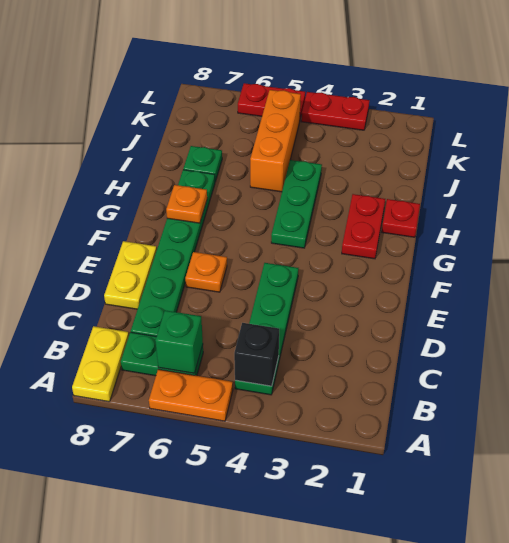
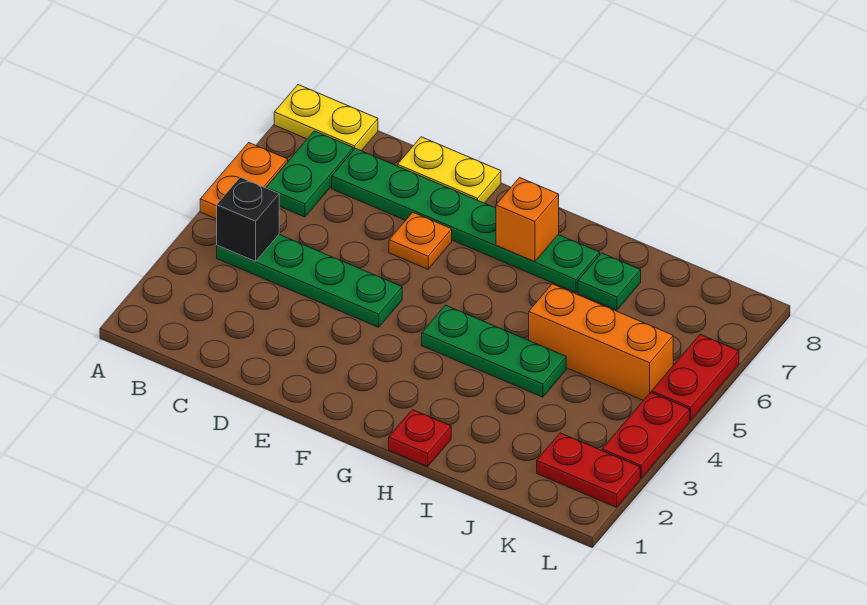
green 1x1 brick [155,310,203,373] -> none
red 1x2 plate [342,194,385,259] -> red 1x2 plate moved to [537,433,640,507]
orange 1x1 plate [166,185,207,223] -> orange 1x1 brick [496,178,559,262]

